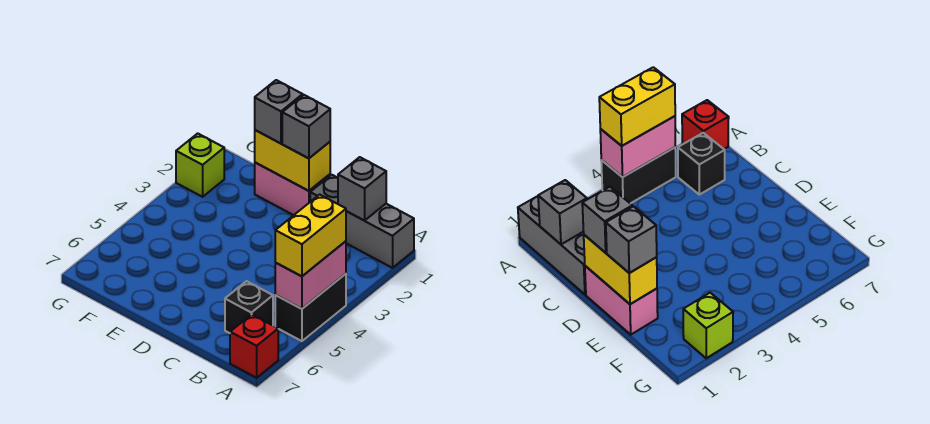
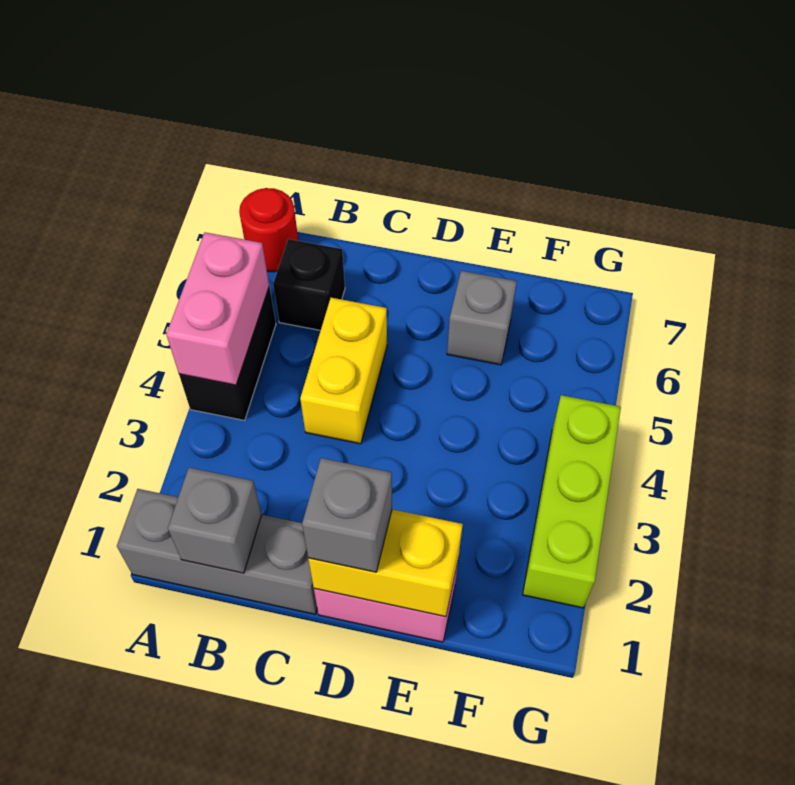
yellow 1x2 brick [275,194,346,276] -> yellow 1x2 brick moved to [300,298,387,444]
red 1x1 brick [230,314,278,378] -> red 1x1 round brick [239,188,298,272]
grey 1x1 brick [255,80,303,143] -> grey 1x1 brick moved to [447,271,517,365]
lime 1x1 brick [176,133,224,197] -> lime 1x3 brick [523,395,621,608]

